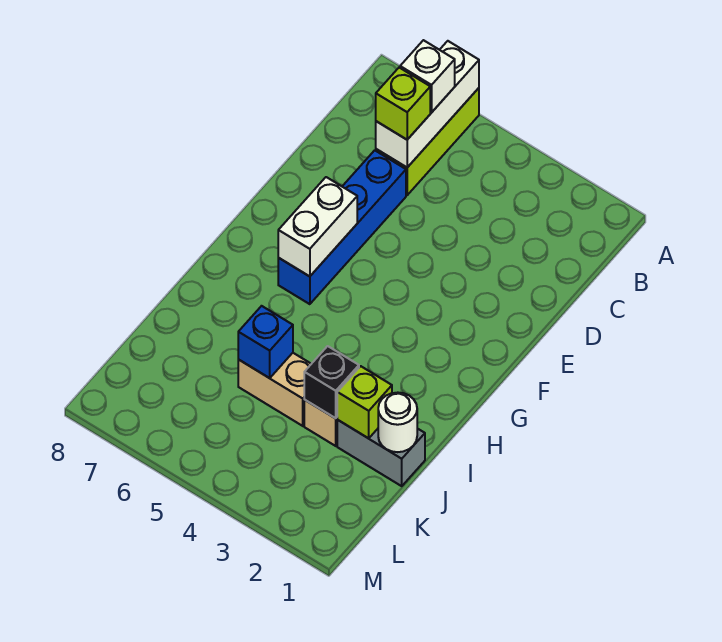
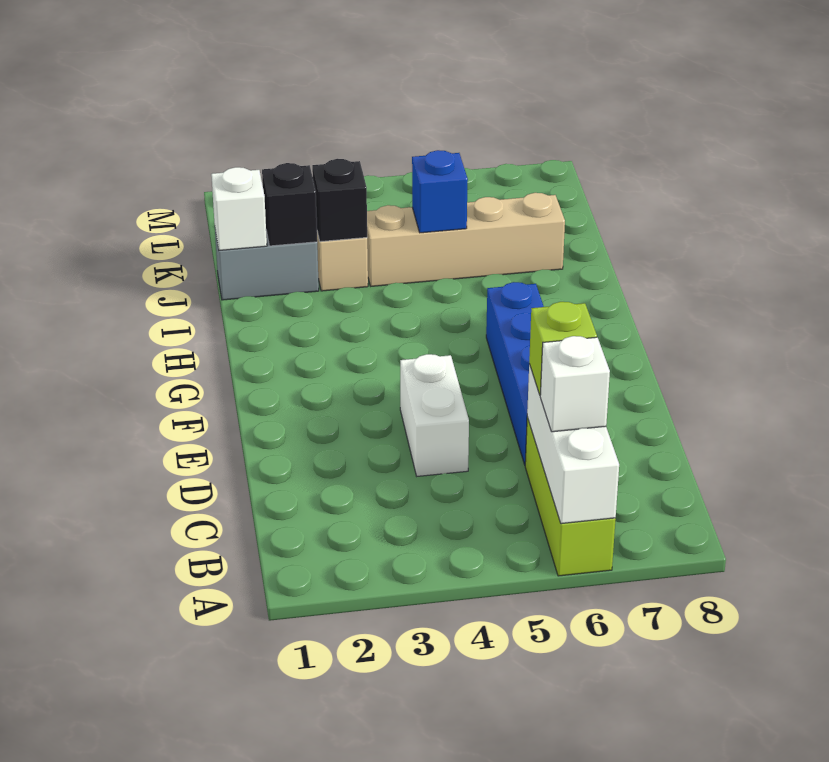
white 1x2 brick [278,177,357,276] -> white 1x2 brick moved to [400,354,469,476]
white 1x1 round brick [378,393,417,452] -> white 1x1 brick [211,167,267,250]
lime 1x1 brick [337,366,392,438] -> black 1x1 brick [262,163,317,246]
tan 1x2 brick [238,353,311,426] -> tan 1x4 brick [367,193,565,286]

